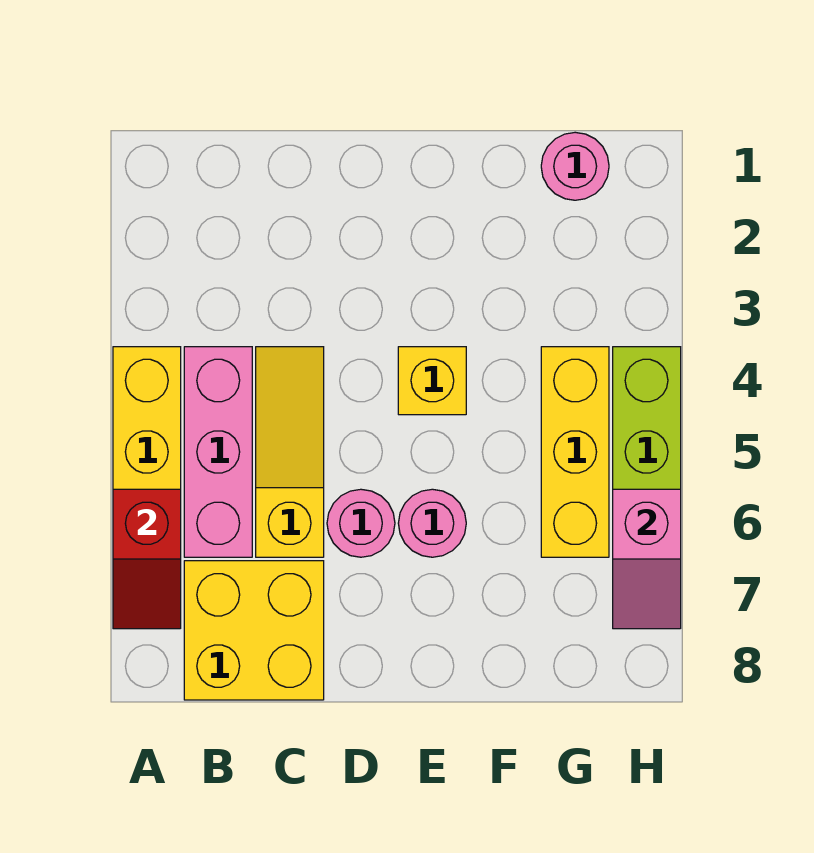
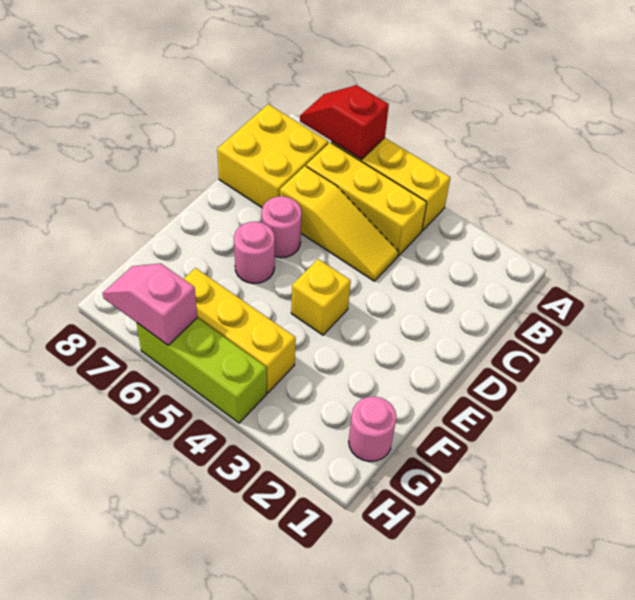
pink 1x3 brick [184,347,252,557] -> yellow 1x3 brick [306,142,427,255]

